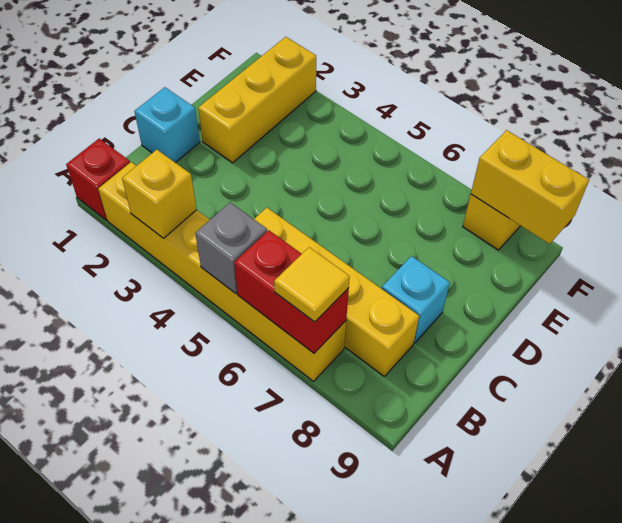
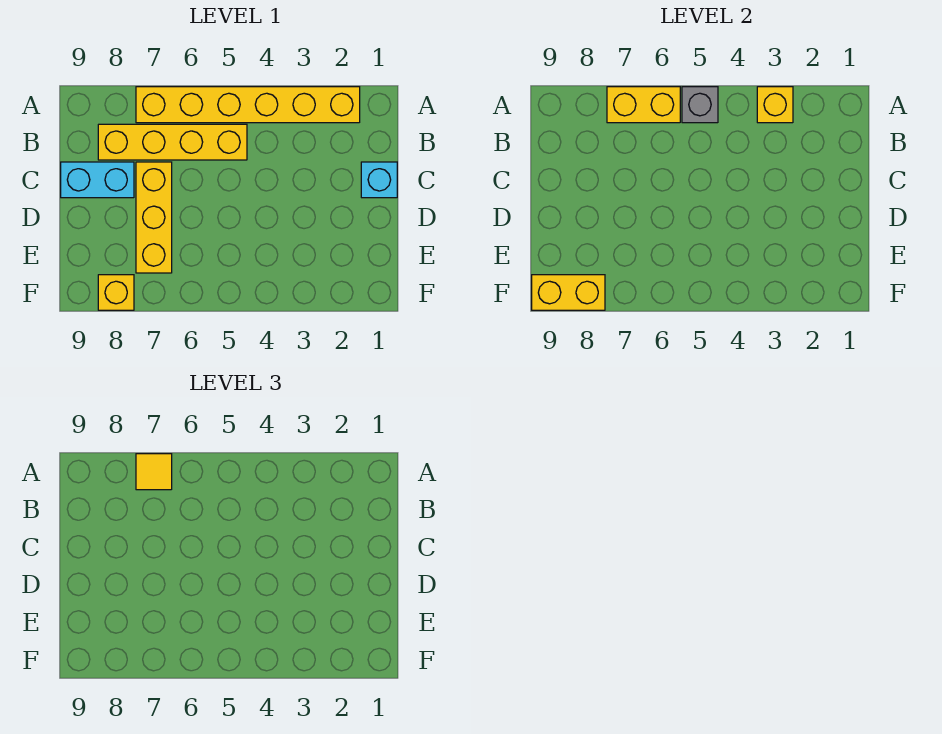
red 1x1 brick [66,139,130,220] -> none
red 1x2 brick [234,230,349,353] -> yellow 1x2 brick [607,87,680,123]
cyan 1x1 brick [382,256,450,343] -> cyan 1x2 brick [61,162,134,198]
yellow 1x3 brick [198,37,316,163] -> yellow 1x3 brick moved to [136,162,172,273]

